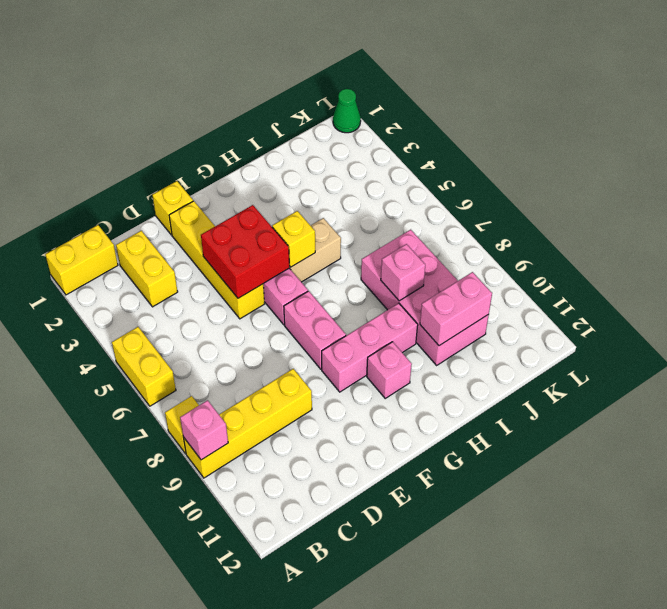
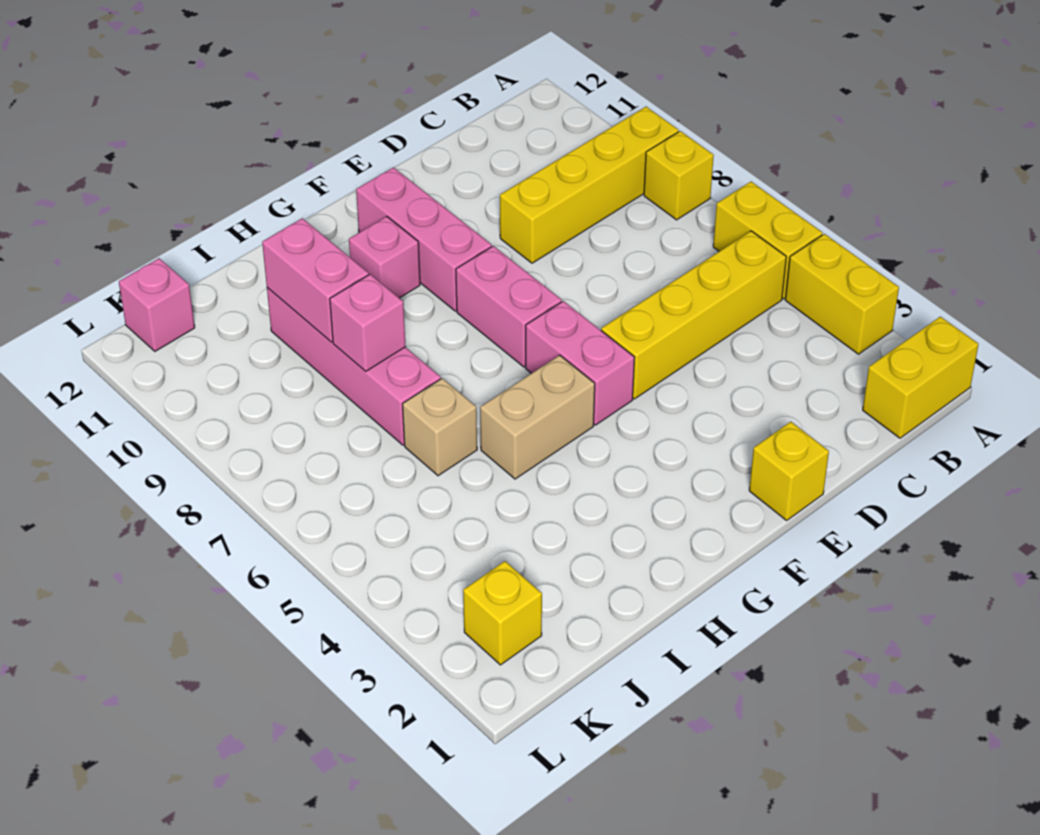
pink 1x1 brick [180,400,228,460] -> pink 1x1 brick moved to [119,258,195,351]
yellow 1x2 brick [116,231,178,307] -> yellow 1x2 brick moved to [785,234,899,354]
yellow 1x4 brick [169,201,265,319] -> yellow 1x4 brick turned to [601,231,786,399]
red 2x2 brick [201,205,289,298] -> none
pink 1x3 brick [322,303,418,392] -> pink 1x3 brick turned to [356,167,492,311]
yellow 1x1 brick [272,211,315,267] -> yellow 1x1 brick moved to [463,561,542,665]
none -> tan 1x1 brick [403,378,477,476]
pink 2x4 brick [361,230,489,365] -> pink 1x4 brick [267,288,441,445]
pink 1x2 brick [420,272,492,346] -> pink 1x2 brick turned to [262,218,369,342]
green 1x1 cone [333,89,361,133] -> none

